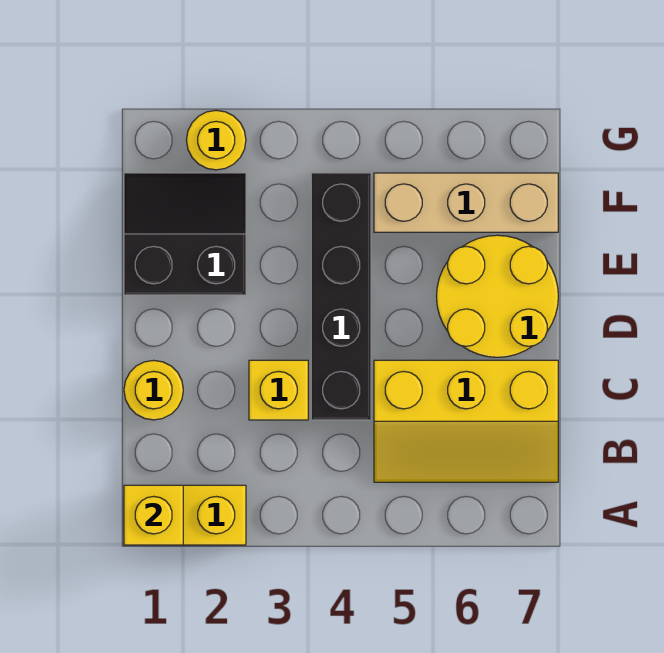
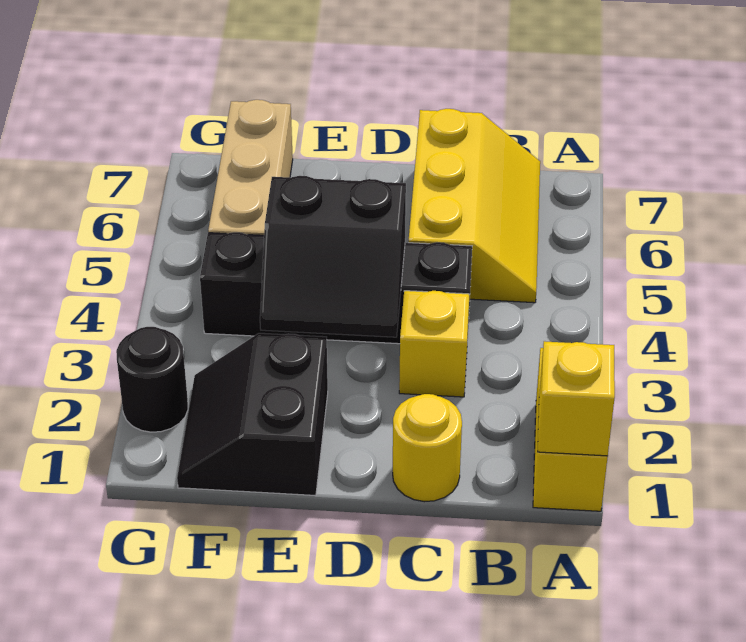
none -> black 2x2 slope [260,176,406,337]
yellow 2x2 round brick [436,235,558,357] -> none
yellow 1x1 round brick [187,110,246,170] -> black 1x1 round brick [116,327,188,432]

